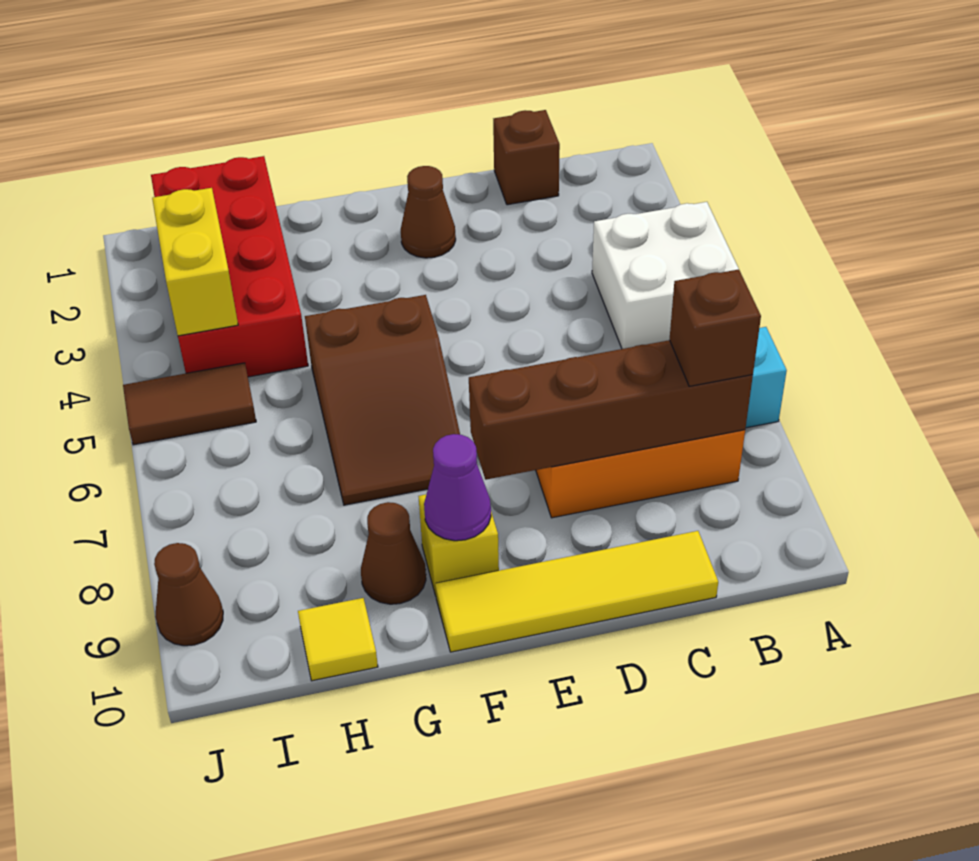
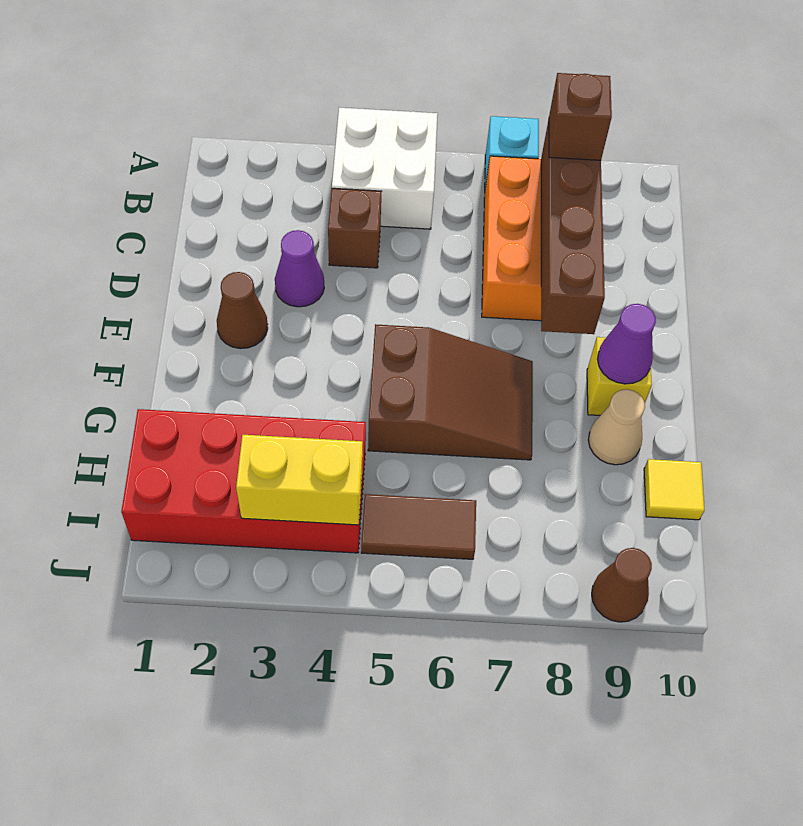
brown 1x1 brick [493,110,560,205] -> brown 1x1 brick moved to [328,188,381,268]
yellow 1x4 tile [435,531,718,652] -> none
none -> purple 1x1 cone [275,230,324,307]
brown 1x1 cone [361,502,426,604] -> tan 1x1 cone [588,389,645,465]
brown 1x2 tile [123,363,256,445] -> brown 1x2 tile turned to [361,494,476,559]

